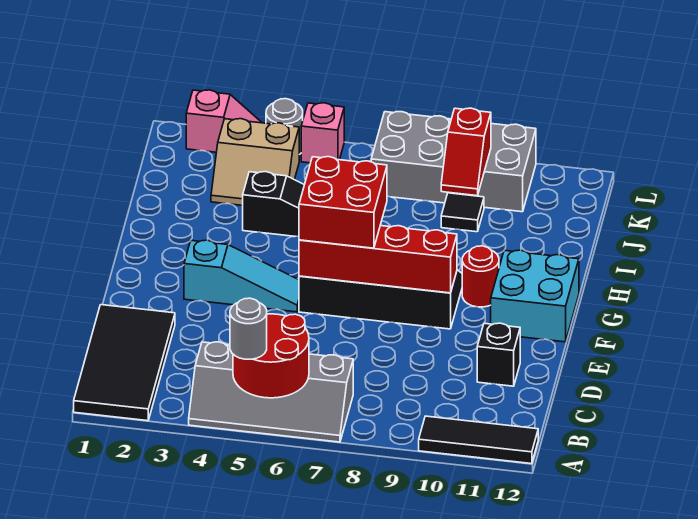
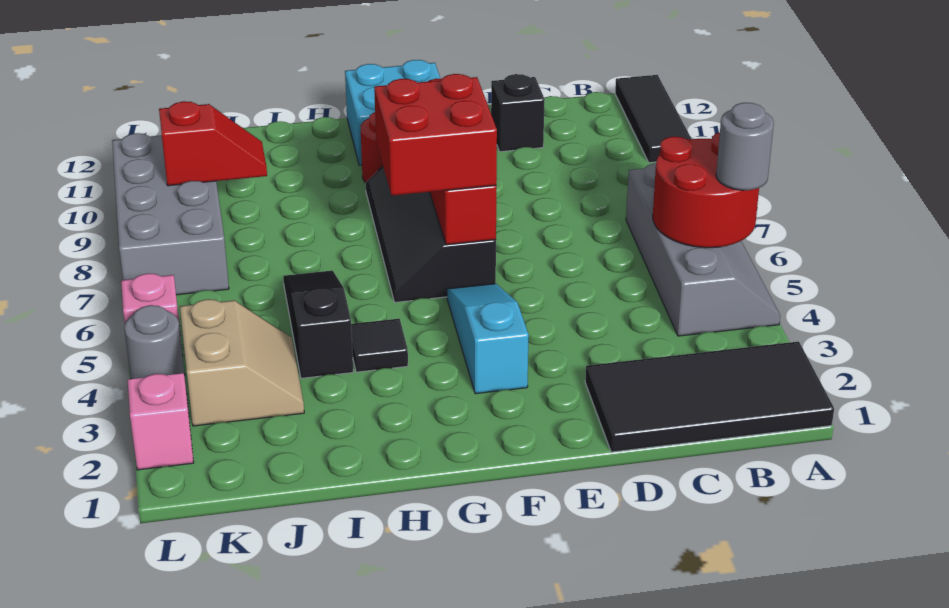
black 1x1 tile [441,193,484,232] -> black 1x1 tile moved to [351,319,408,372]

